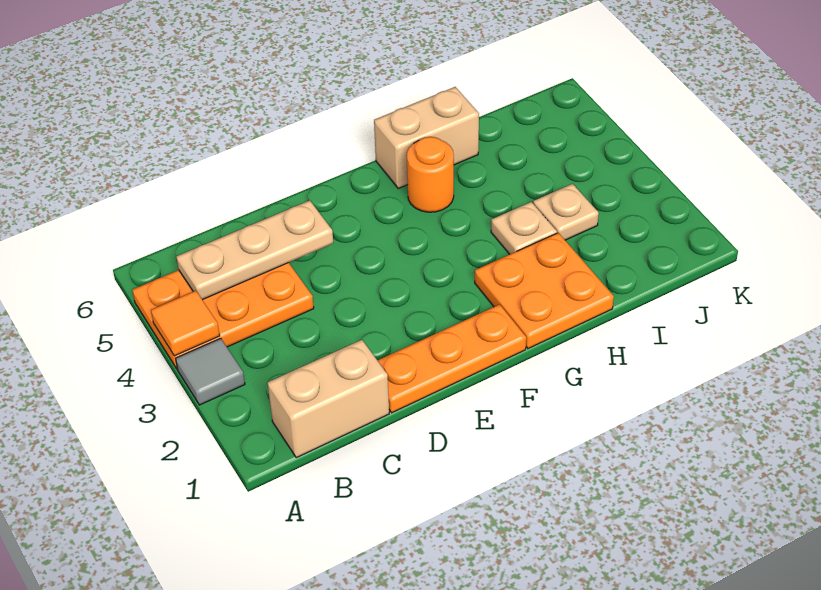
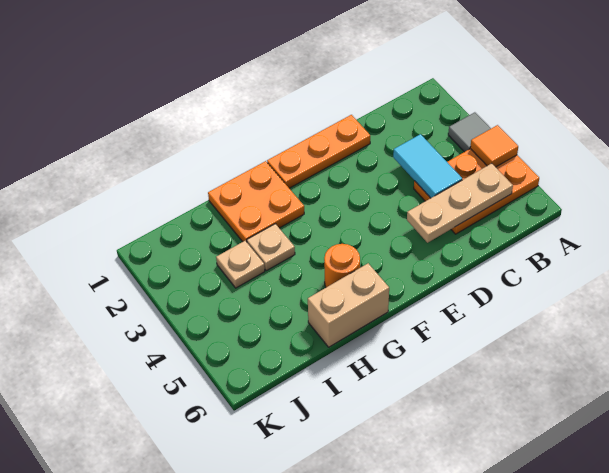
tan 1x2 brick [268,340,389,458] -> none
none -> cyan 1x2 tile [393,134,462,198]

